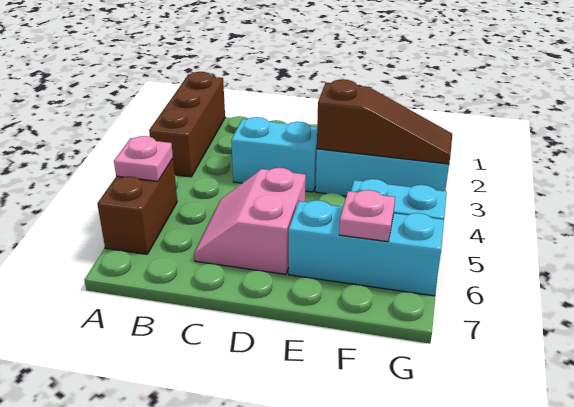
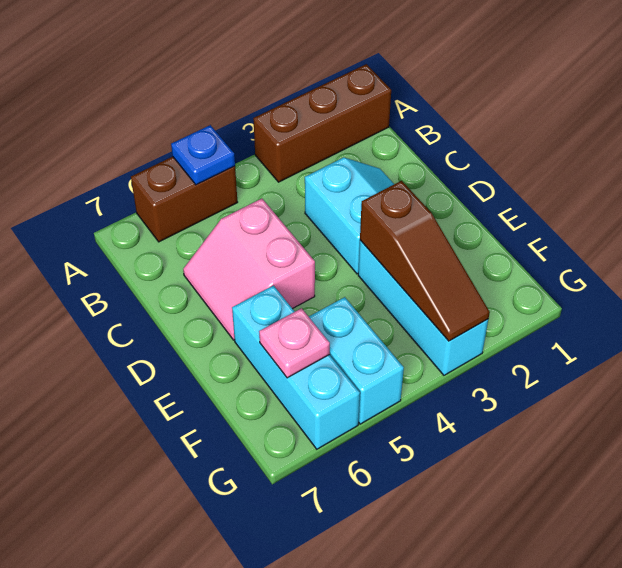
pink 1x1 plate [114,136,173,181] -> blue 1x1 plate [171,125,235,185]
pink 2x2 slope [194,168,306,274] -> pink 2x2 slope turned to [183,199,315,340]

